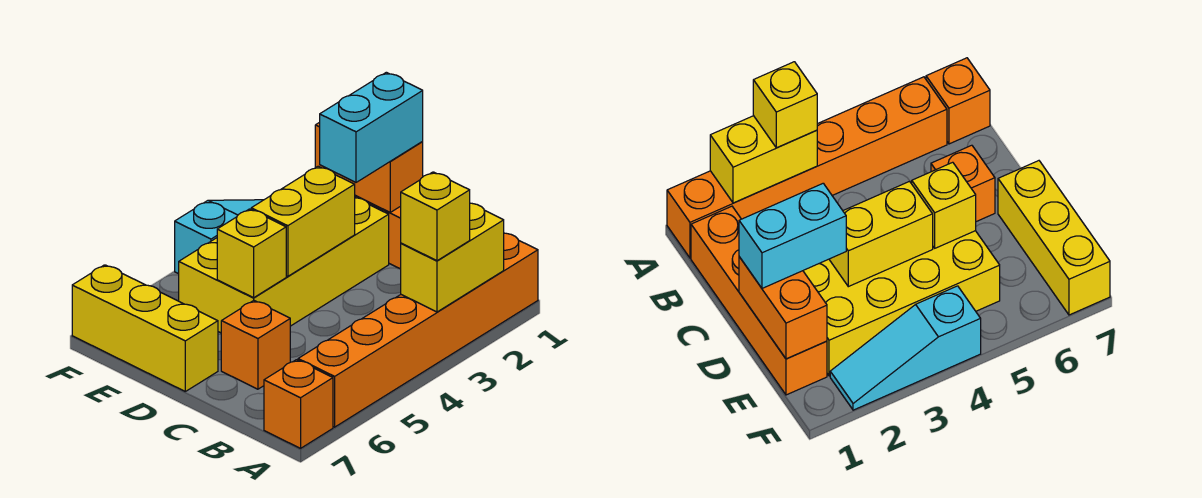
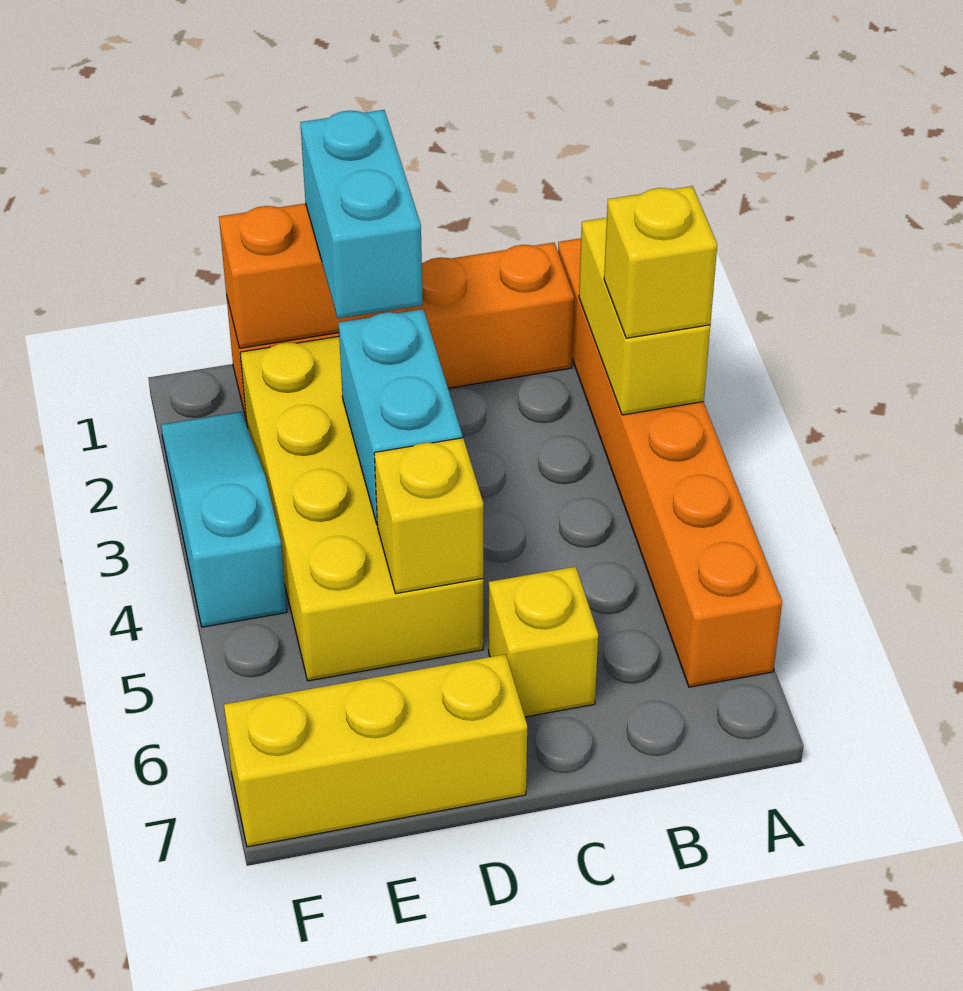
orange 1x1 brick [264,360,333,448] -> none
orange 1x1 brick [221,301,290,389] -> yellow 1x1 brick [489,567,598,717]
yellow 1x2 brick [251,166,355,276] -> cyan 1x2 brick [339,309,462,523]

